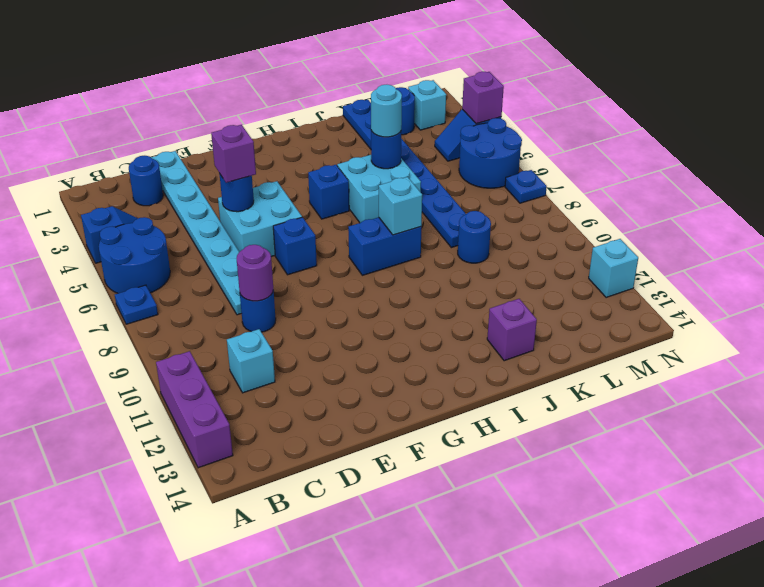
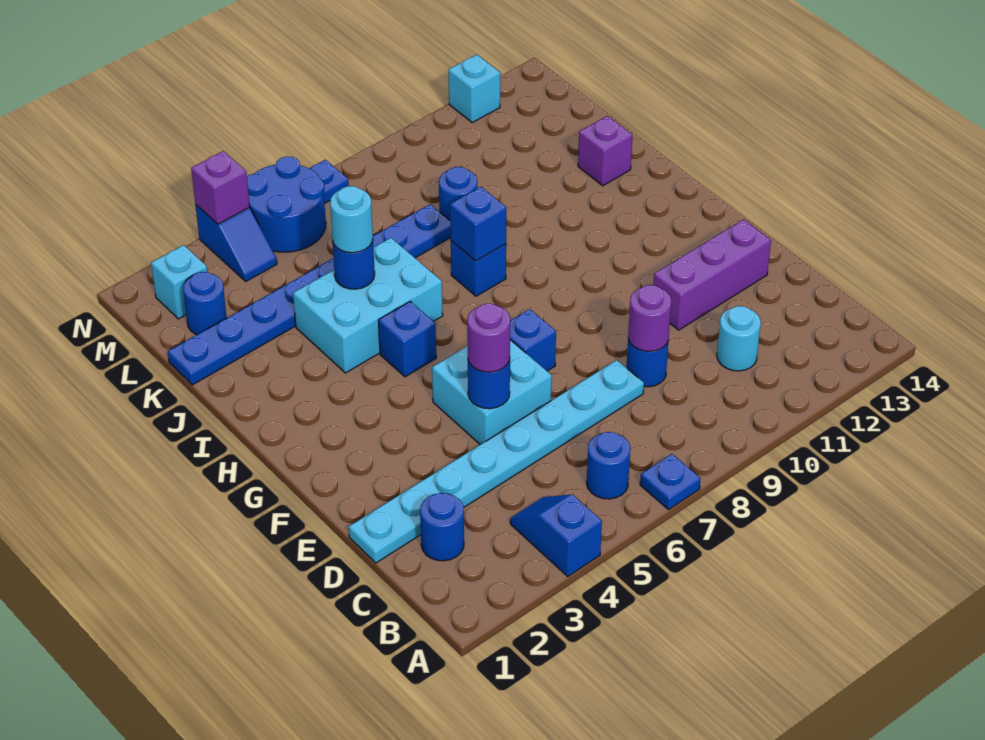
blue 2x2 round brick [99,217,170,293] -> blue 1x1 round brick [587,432,630,499]
purple 1x3 brick [156,351,233,468] -> purple 1x3 brick moved to [653,219,771,330]
cyan 1x1 brick [227,329,275,393] -> cyan 1x1 round brick [717,306,761,371]
purple 1x1 brick [211,125,256,183] -> purple 1x1 round brick [467,304,510,372]
blue 1x2 brick [348,217,421,275] -> blue 1x1 brick [451,241,506,296]
cyan 2x2 brick [337,155,421,223] -> cyan 2x3 brick [293,238,443,373]
cyan 1x1 brick [379,177,422,235] -> blue 1x1 brick [450,187,506,261]

